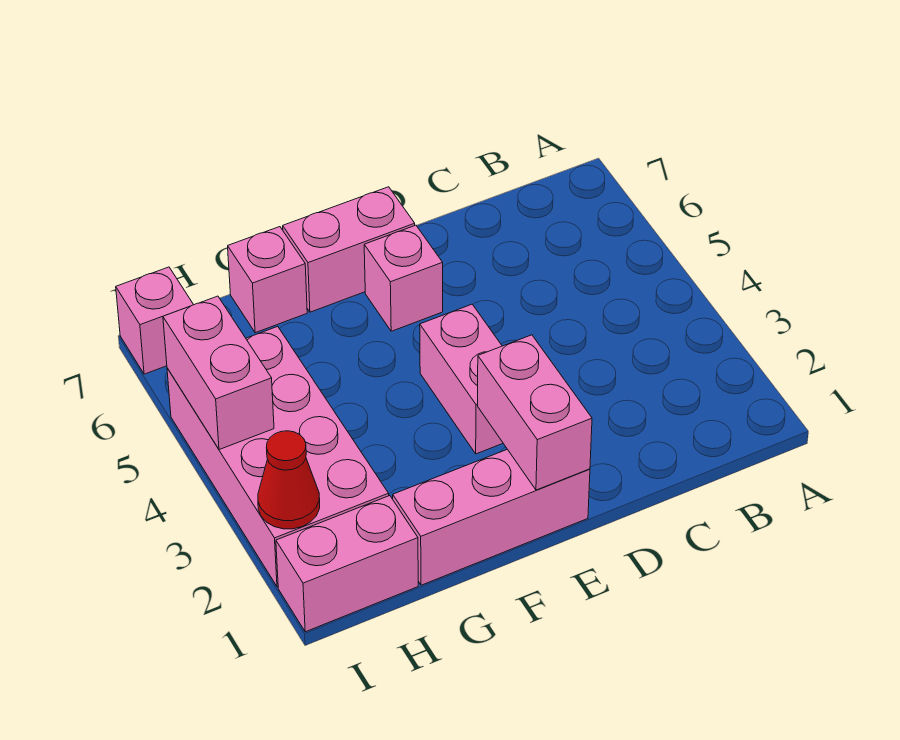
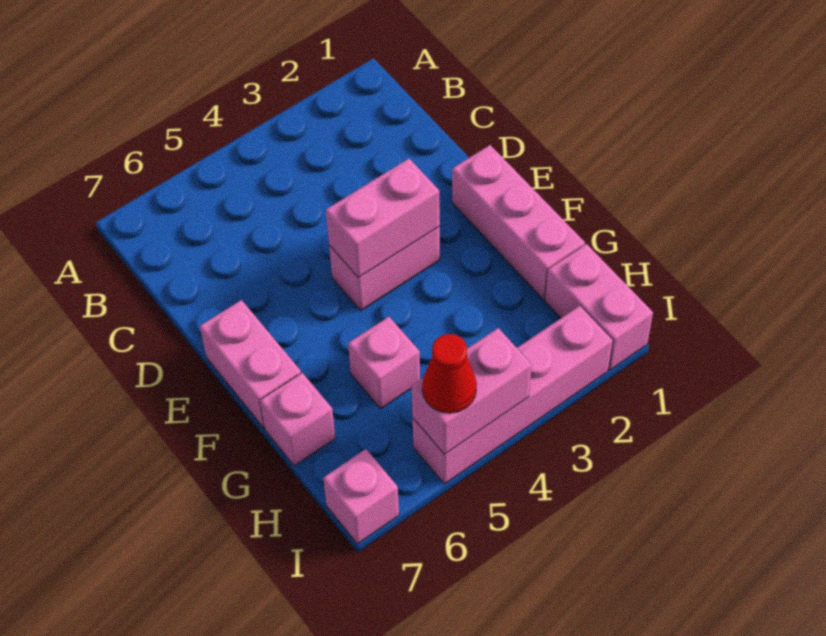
pink 1x2 brick [478,335,592,490] -> pink 1x2 brick moved to [326,159,440,278]
pink 1x1 brick [364,225,443,331] -> pink 1x1 brick moved to [348,317,420,409]
pink 2x4 brick [167,326,389,587] -> pink 1x4 brick [413,306,612,484]
red 1x1 cone [258,431,320,529] -> red 1x1 cone moved to [422,334,477,413]

